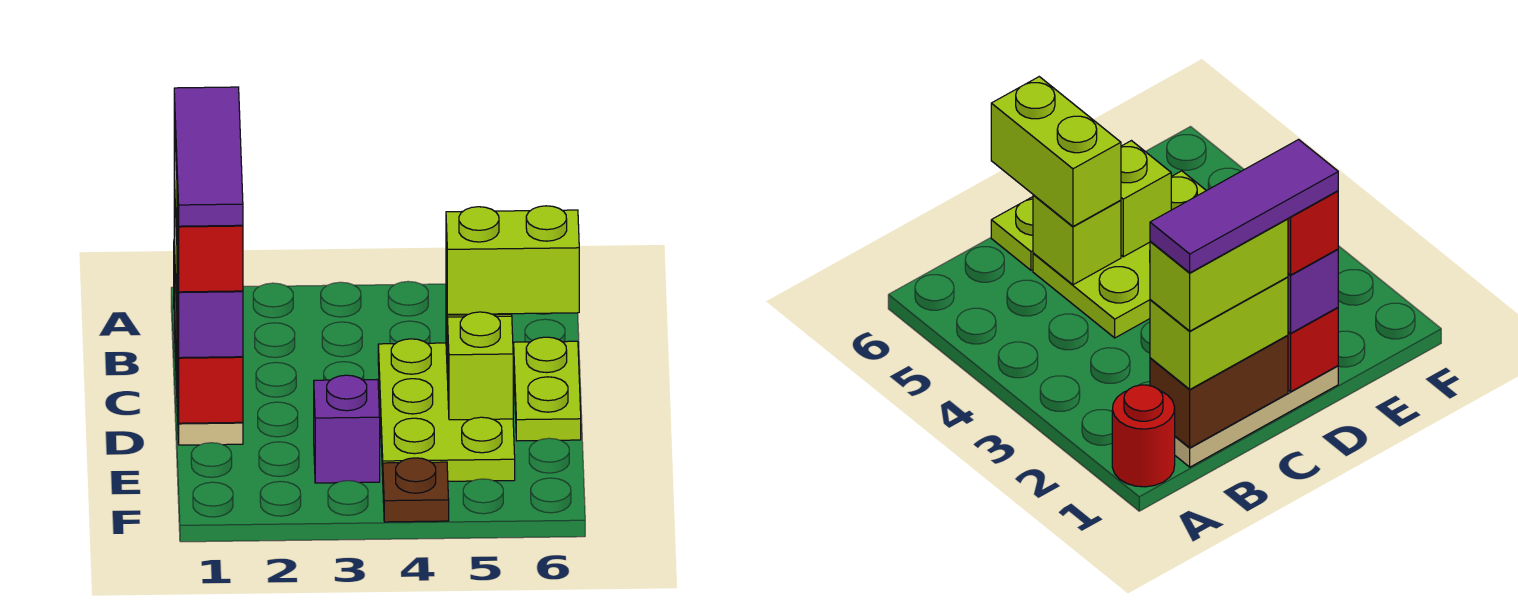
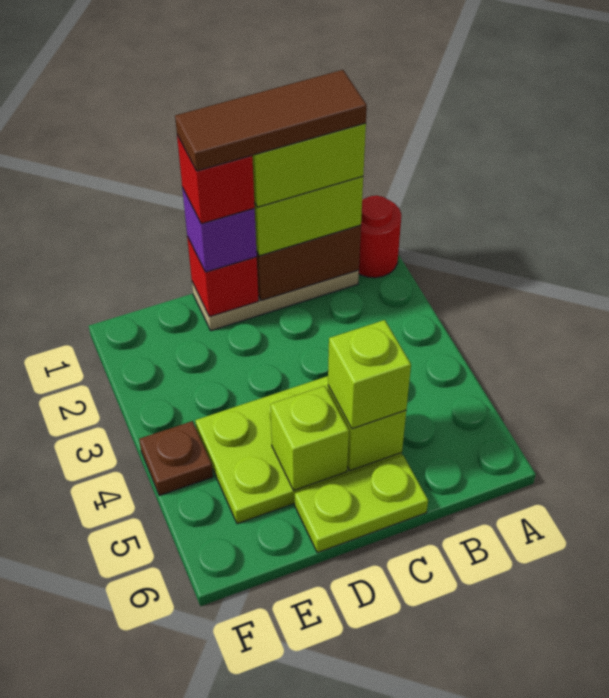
purple 1x3 tile [174,87,243,226] -> brown 1x3 tile [175,70,367,171]
lime 1x2 brick [446,206,579,314] -> lime 1x1 brick [328,320,411,429]
purple 1x1 brick [314,375,380,483] -> none

